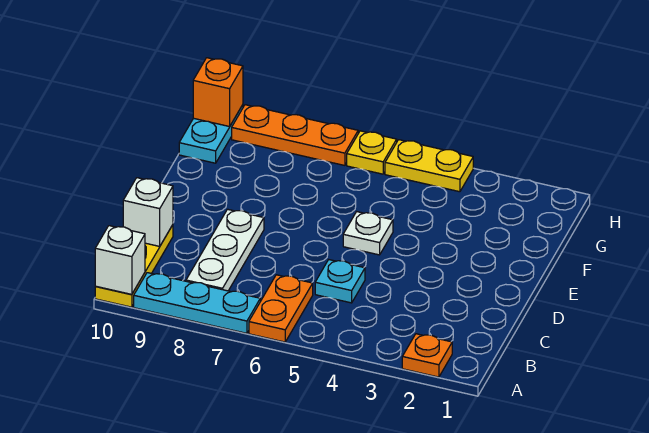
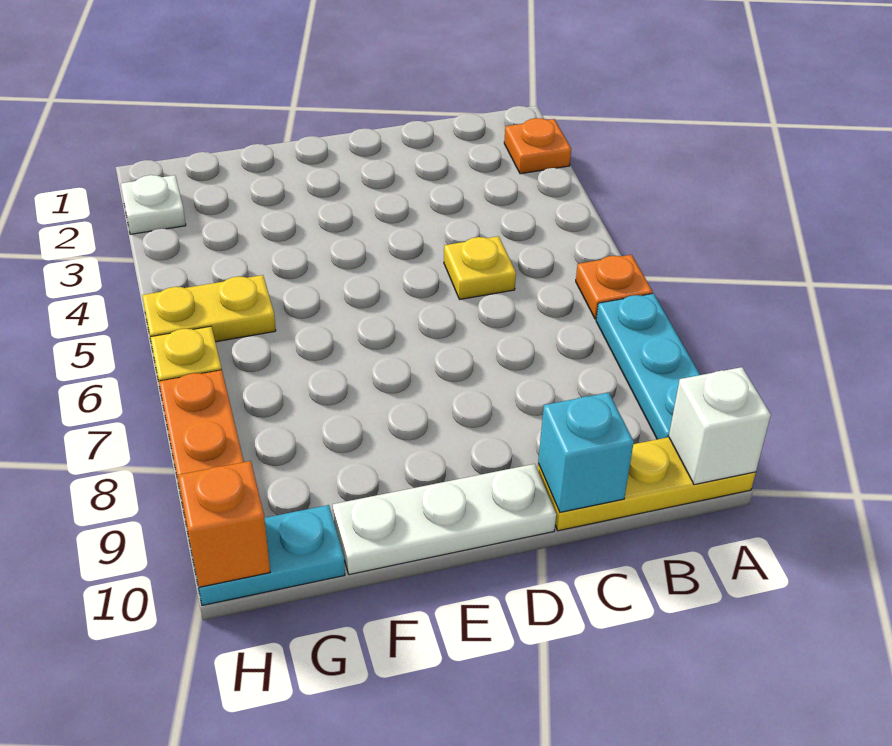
orange 1x2 plate [249,275,313,342] -> orange 1x1 plate [576,255,653,319]
white 1x3 plate [186,209,264,291] -> white 1x3 plate moved to [333,464,556,575]
cyan 1x1 plate [315,260,365,303] -> yellow 1x1 plate [444,236,516,299]
white 1x1 brick [123,178,173,246] -> cyan 1x1 brick [538,393,634,512]
white 1x1 plate [343,212,393,255] -> white 1x1 plate moved to [121,175,186,234]
yellow 1x2 plate [385,140,473,192] -> yellow 1x2 plate turned to [142,275,276,342]

